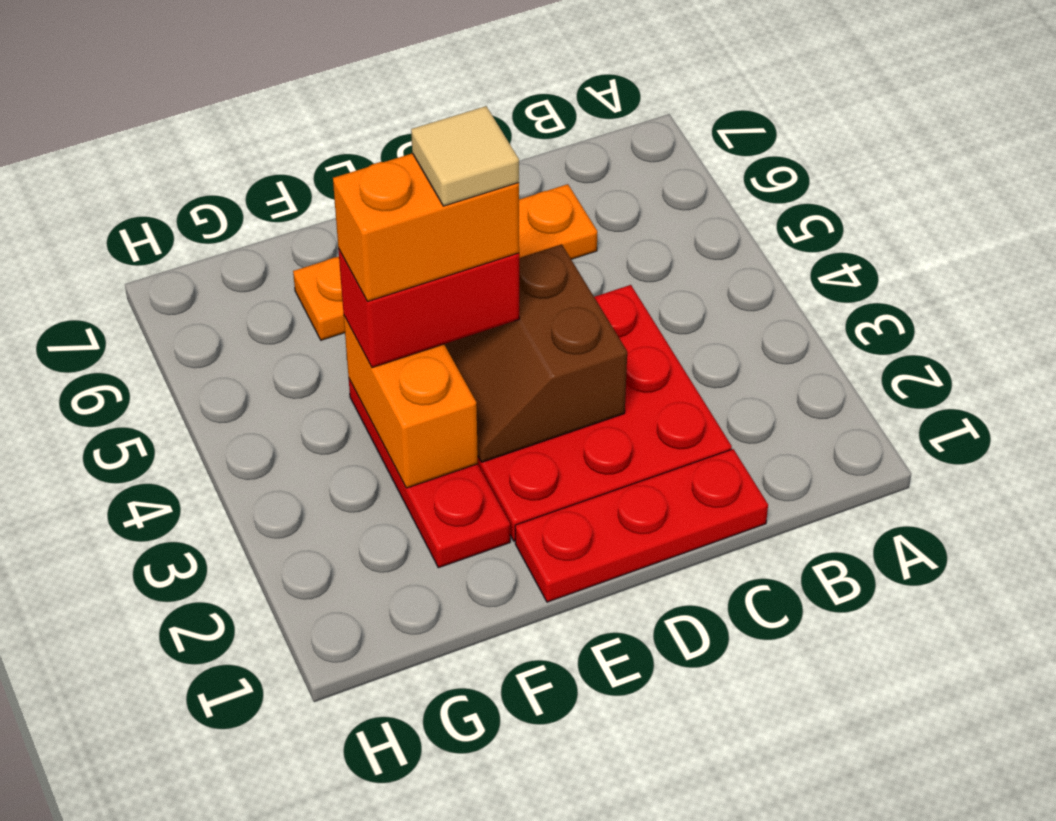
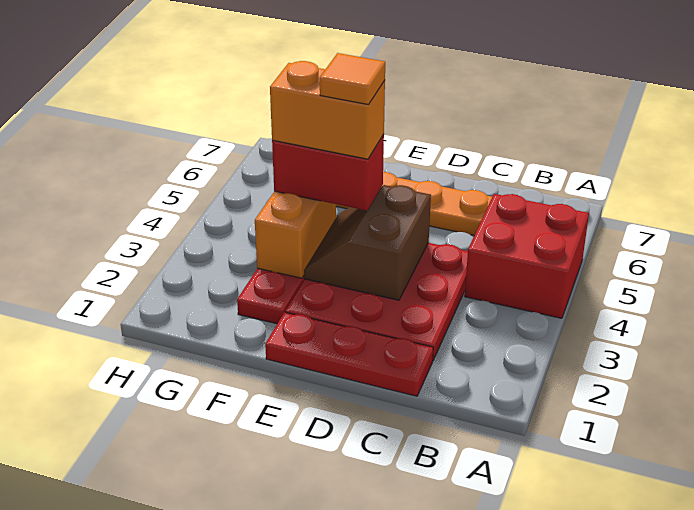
none -> red 2x2 brick [465,194,589,318]
tan 1x1 tile [411,106,519,206] -> orange 1x1 tile [320,53,385,105]

